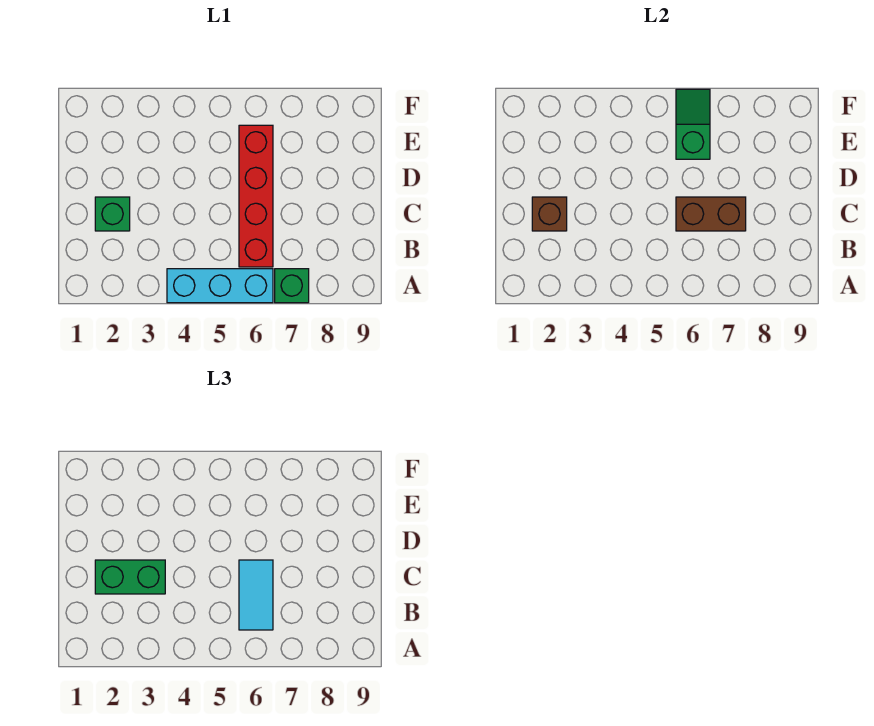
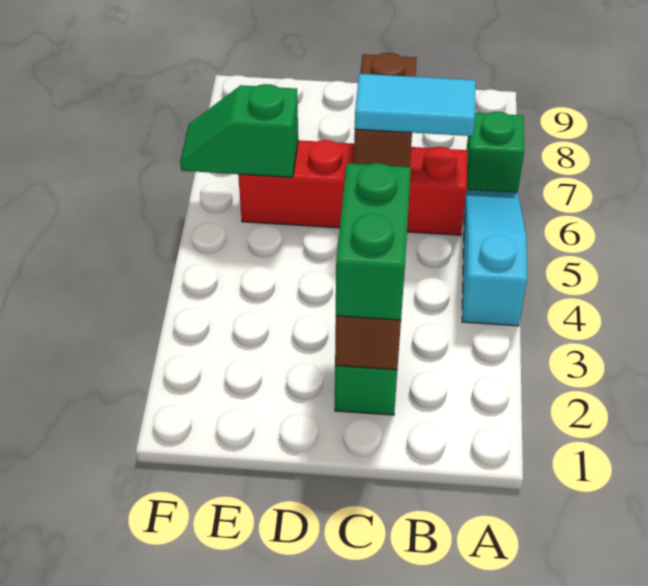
cyan 1x3 brick [167,269,273,303] -> cyan 1x3 slope [462,189,527,326]

